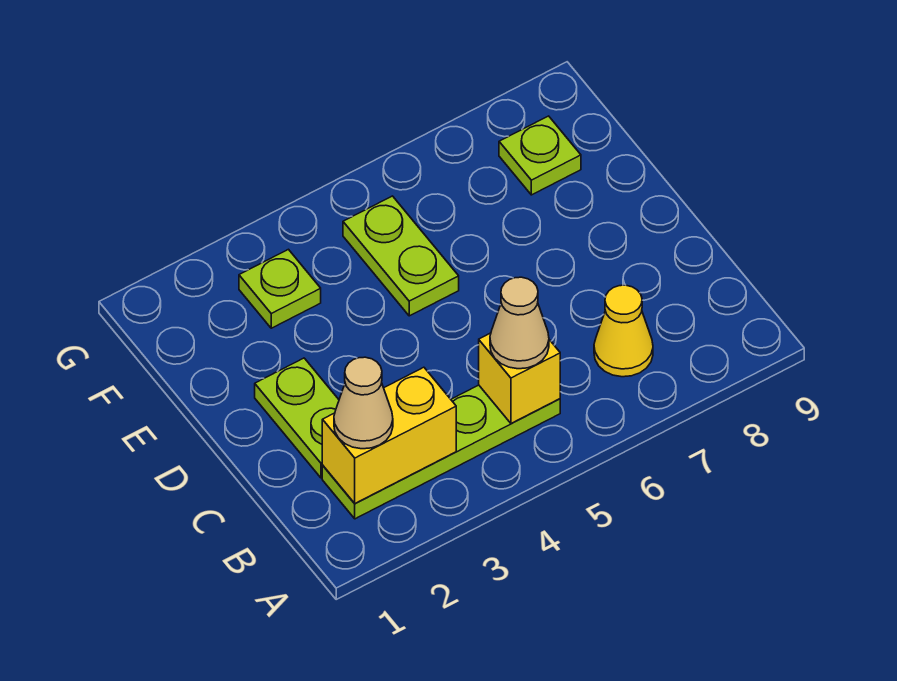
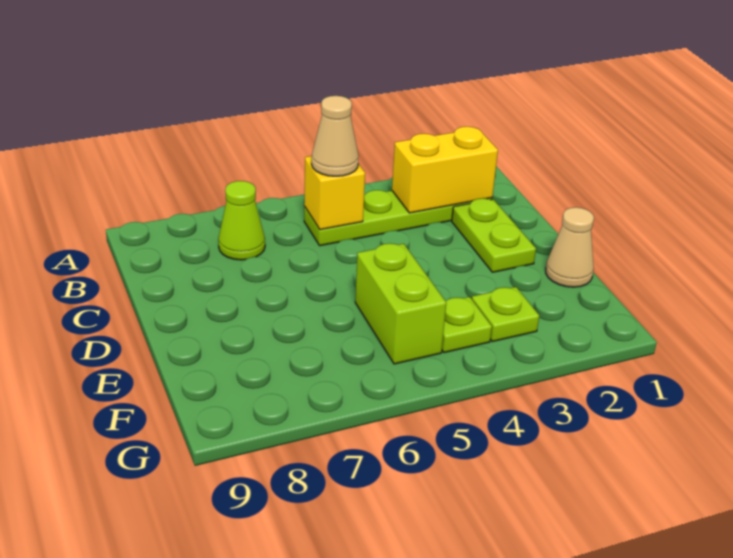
tan 1x1 cone [334,357,393,449] -> tan 1x1 cone moved to [546,207,594,287]
yellow 1x1 cone [594,285,653,377] -> lime 1x1 cone [218,181,265,260]
lime 1x2 plate [343,196,459,316] -> lime 1x2 brick [355,243,446,364]
lime 1x1 plate [499,116,581,195] -> lime 1x1 plate moved to [442,297,492,353]

